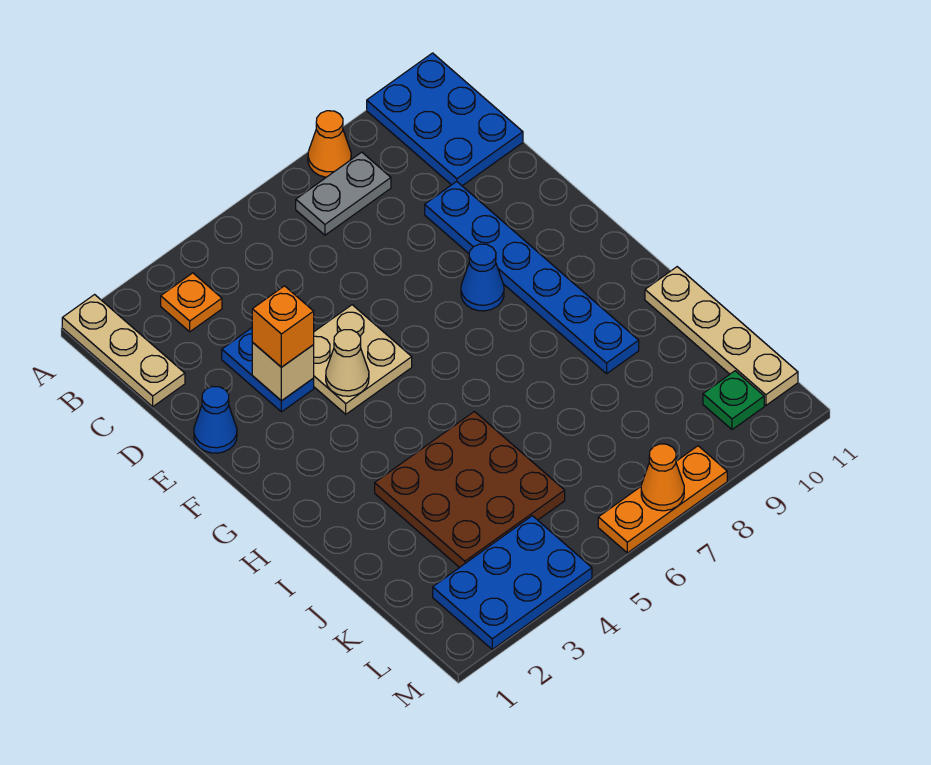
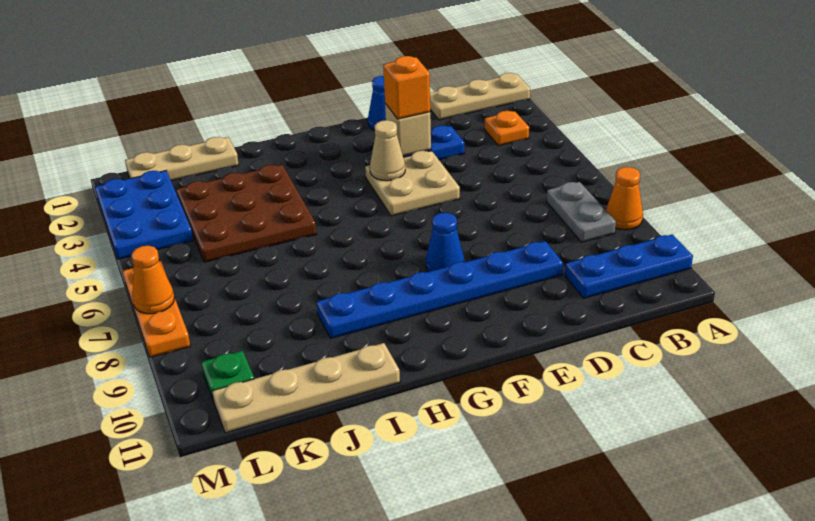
blue 2x3 plate [367,53,523,186] -> blue 1x3 plate [565,234,693,298]
none -> tan 1x3 plate [125,137,239,181]

